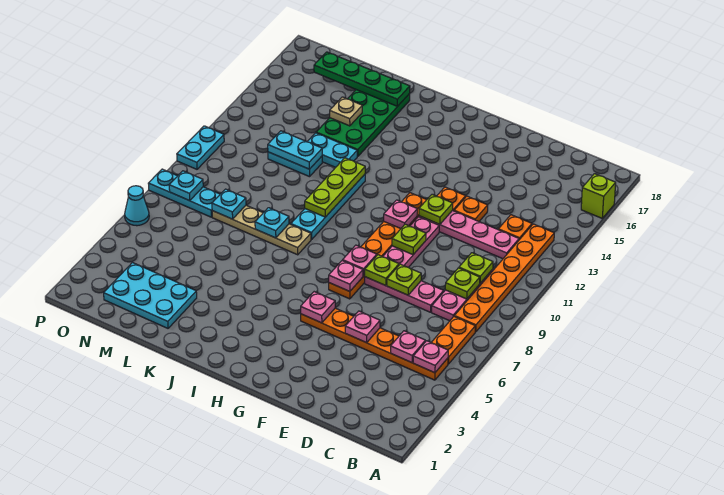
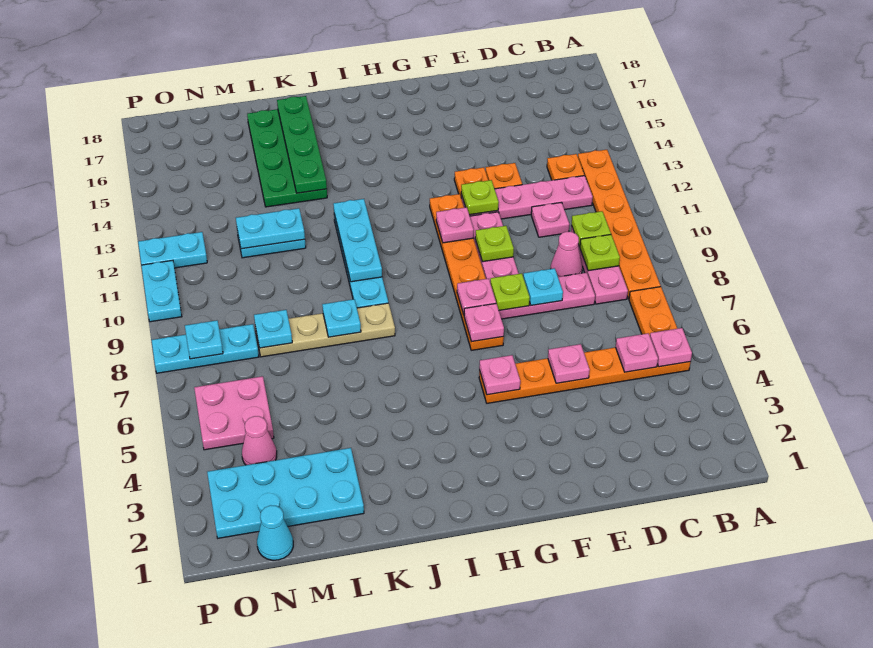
lime 1x1 brick [581,174,616,218] -> none
none -> pink 1x1 cone [551,232,582,277]
none -> pink 1x1 plate [531,202,570,237]
lime 1x1 plate [387,264,421,295] -> cyan 1x1 plate [523,268,563,305]
lime 1x3 plate [305,158,365,217] -> cyan 1x3 plate [333,199,382,282]
cyan 1x2 plate [307,133,357,167] -> cyan 1x2 plate moved to [138,232,207,268]
green 1x4 plate [314,52,410,106] -> green 1x4 plate turned to [277,96,327,193]
cyan 2x3 plate [104,263,197,328] -> cyan 2x4 plate [207,448,364,538]
tan 1x1 plate [330,97,362,126] -> none
none -> pink 1x1 cone [242,416,277,465]
none -> pink 2x2 plate [194,376,274,450]
cyan 1x1 cone [125,186,149,226] -> cyan 1x1 cone moved to [257,505,293,560]

